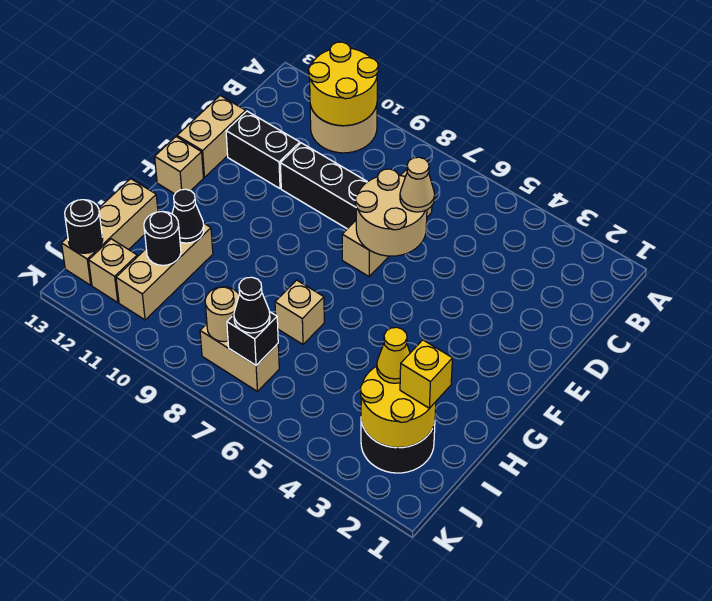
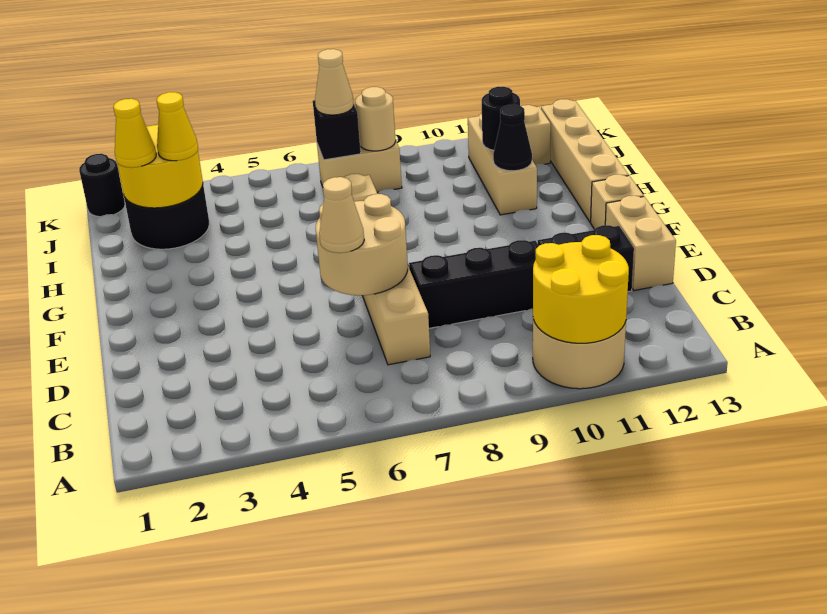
tan 1x3 brick [62,179,158,285] -> tan 1x4 brick [541,99,629,222]
yellow 1x1 brick [400,340,453,408] -> yellow 1x1 cone [113,99,156,168]
black 1x1 cone [234,277,270,333] -> tan 1x1 cone [315,49,354,115]
black 1x1 round brick [65,200,103,253] -> black 1x1 round brick moved to [79,154,125,217]

